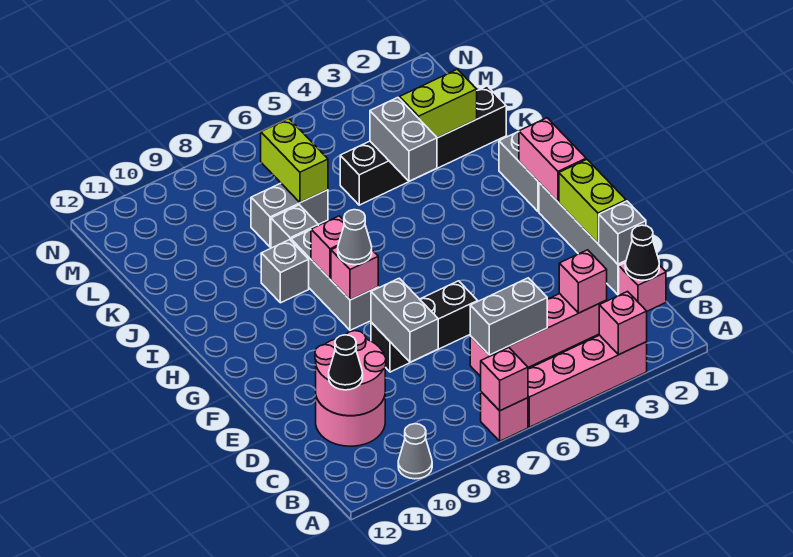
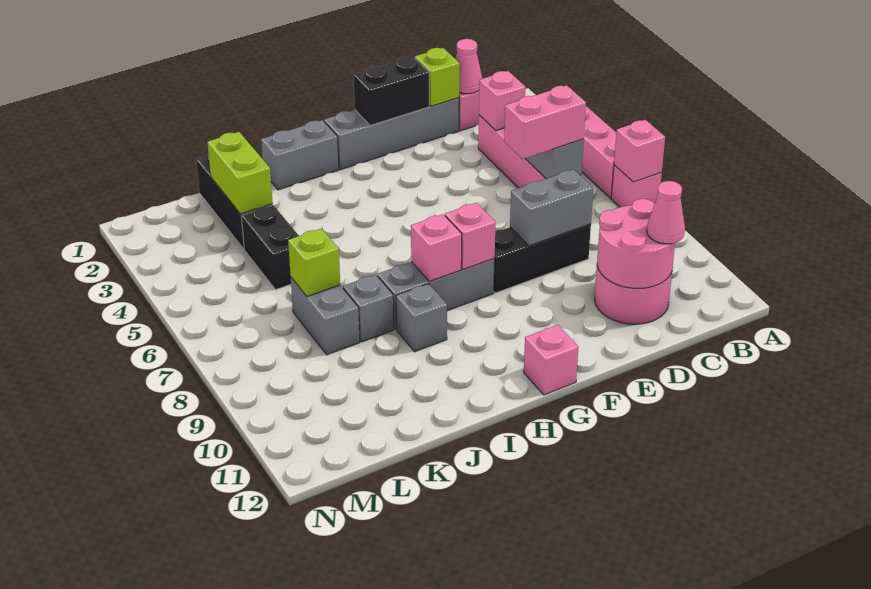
pink 1x1 brick [599,292,647,355] -> pink 1x1 brick moved to [524,325,578,395]
grey 1x1 cone [398,424,432,479] -> none
black 1x1 cone [625,225,659,280] -> pink 1x1 cone [455,39,482,94]
black 1x1 cone [329,335,363,390] -> pink 1x1 cone [647,181,685,244]
grey 1x1 brick [599,201,646,264] -> lime 1x1 brick [415,48,460,106]
lime 1x2 brick [559,160,626,243] -> black 1x2 brick [354,57,429,126]
black 1x3 brick [371,281,478,372] -> black 1x3 brick turned to [494,224,591,293]
pink 1x2 brick [519,118,586,202] -> pink 1x2 brick moved to [504,85,586,159]
grey 1x1 cone [338,210,372,265] -> none
grey 1x2 brick [370,98,437,181] -> none
lime 1x2 brick [261,119,328,203] -> lime 1x1 brick [288,229,340,297]

